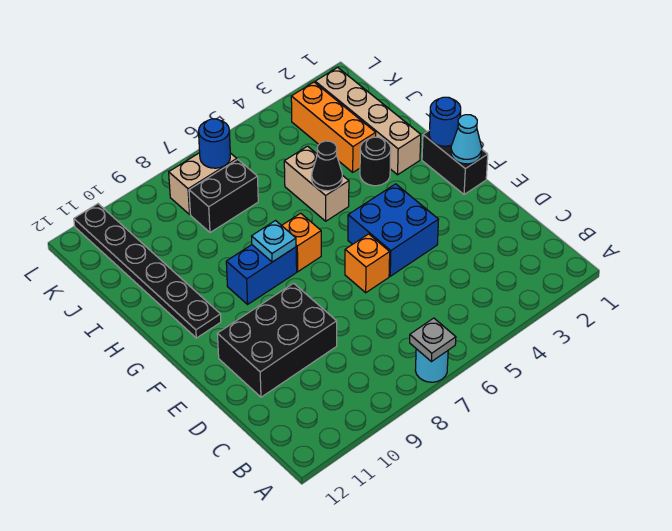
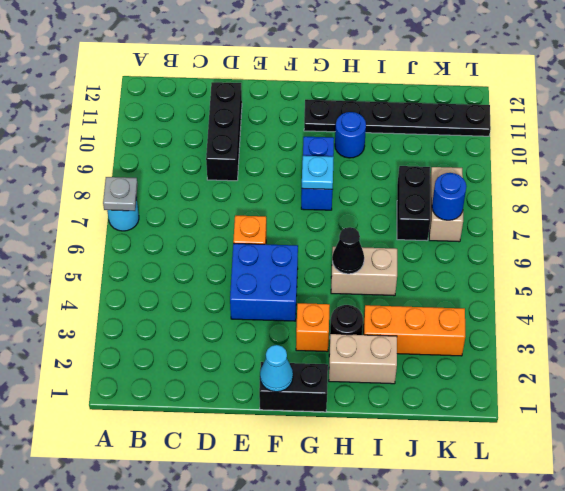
black 2x3 brick [217,283,337,397] -> black 1x3 brick [206,82,242,181]
blue 1x1 round brick [429,97,461,146] -> blue 1x1 round brick moved to [335,112,366,158]
orange 1x1 brick [282,213,321,272] -> orange 1x1 brick moved to [296,303,330,352]
tan 1x4 brick [315,67,421,175] -> tan 1x2 brick [329,334,397,384]

